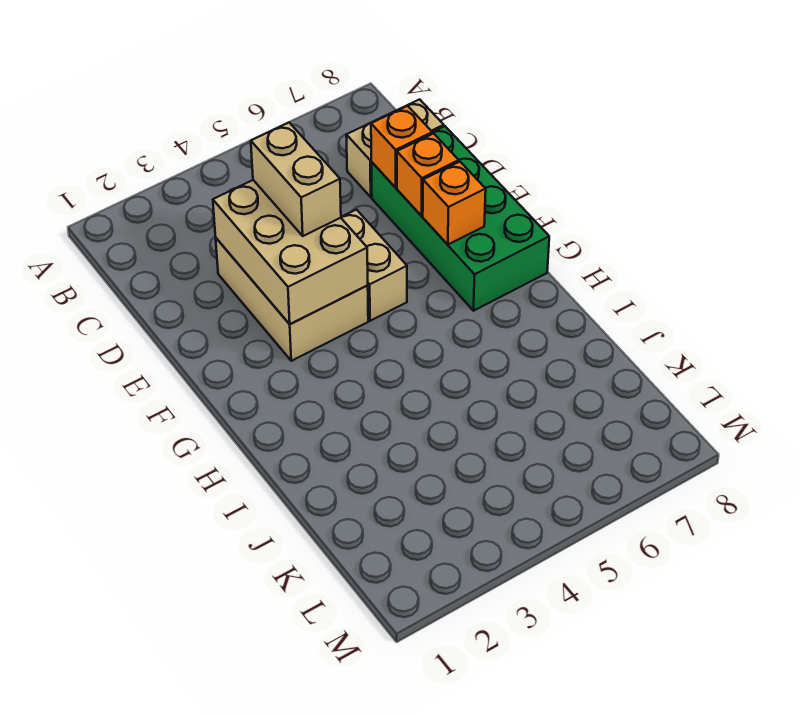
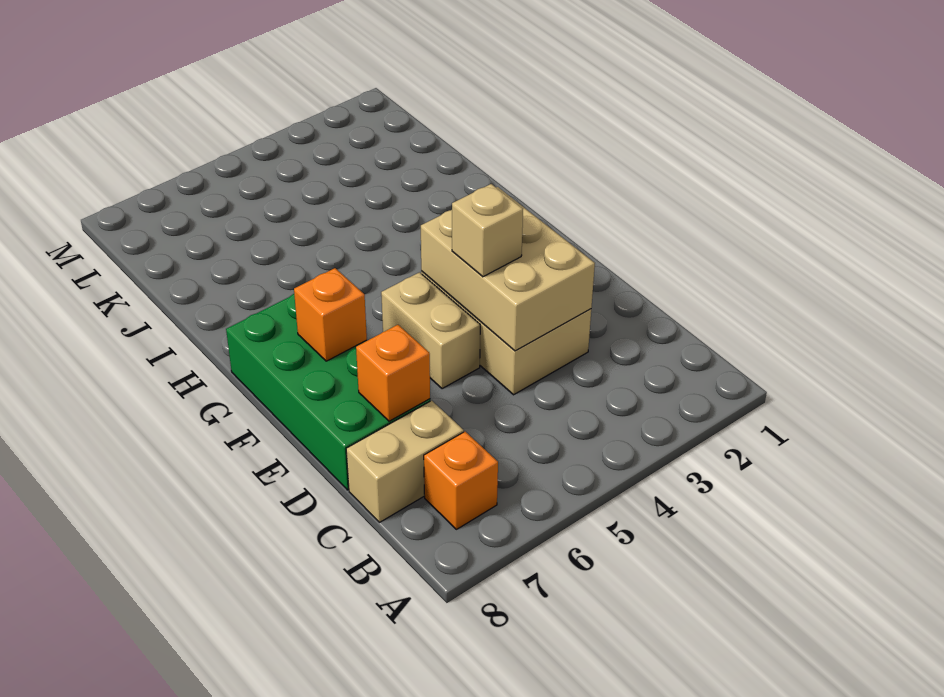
tan 1x2 brick [251,123,341,236] -> tan 1x1 brick [452,184,523,277]
orange 1x1 brick [397,134,459,216] -> orange 1x1 brick moved to [424,432,498,529]

